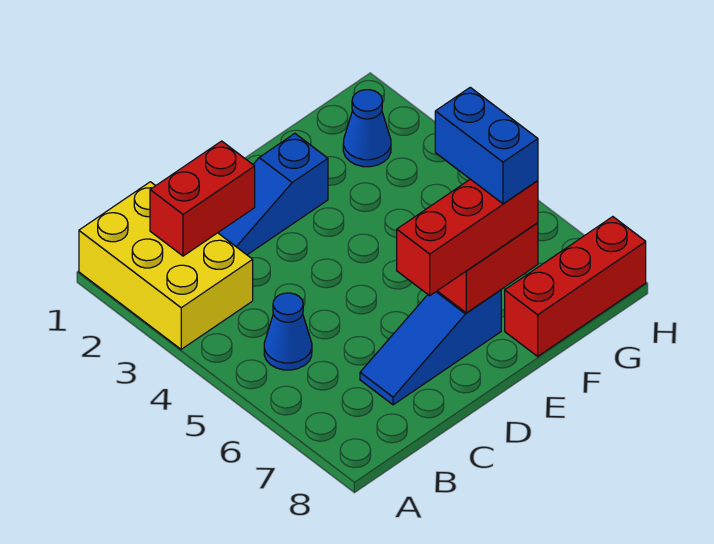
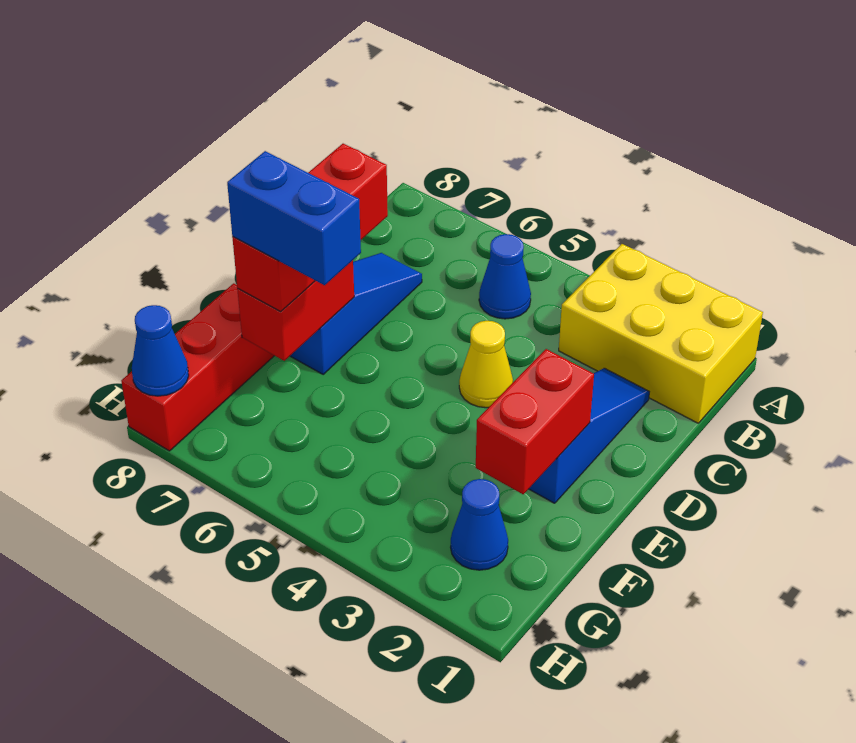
red 1x2 brick [150,141,255,256] -> red 1x2 brick moved to [476,349,594,494]
none -> yellow 1x1 cone [459,321,513,408]
none -> blue 1x1 cone [132,305,189,396]

